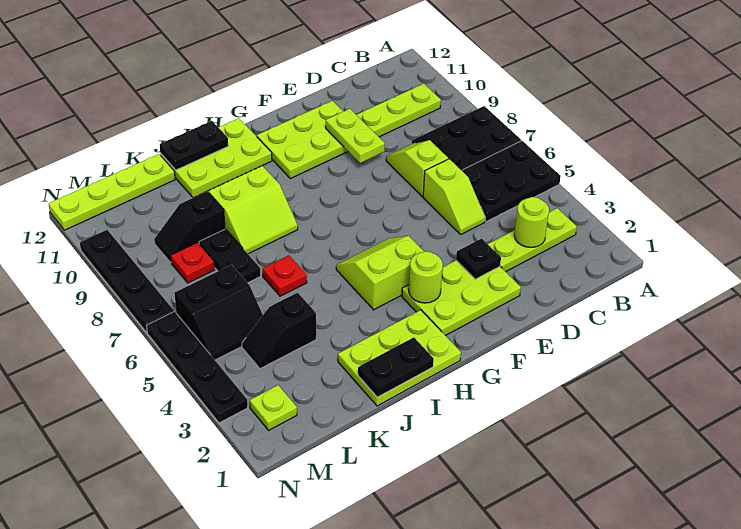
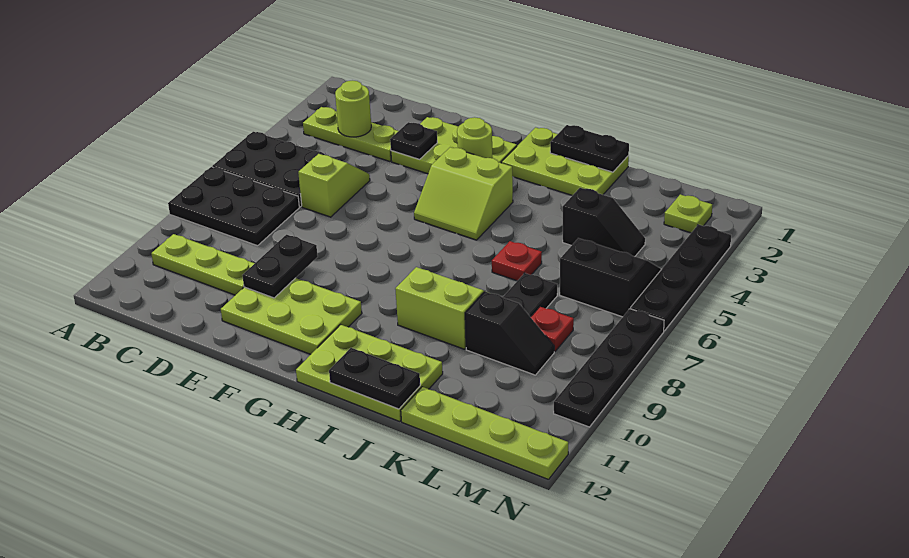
lime 1x2 slope [386,140,448,196] -> none
lime 1x2 plate [326,109,385,163] -> black 1x2 plate [242,235,318,298]

